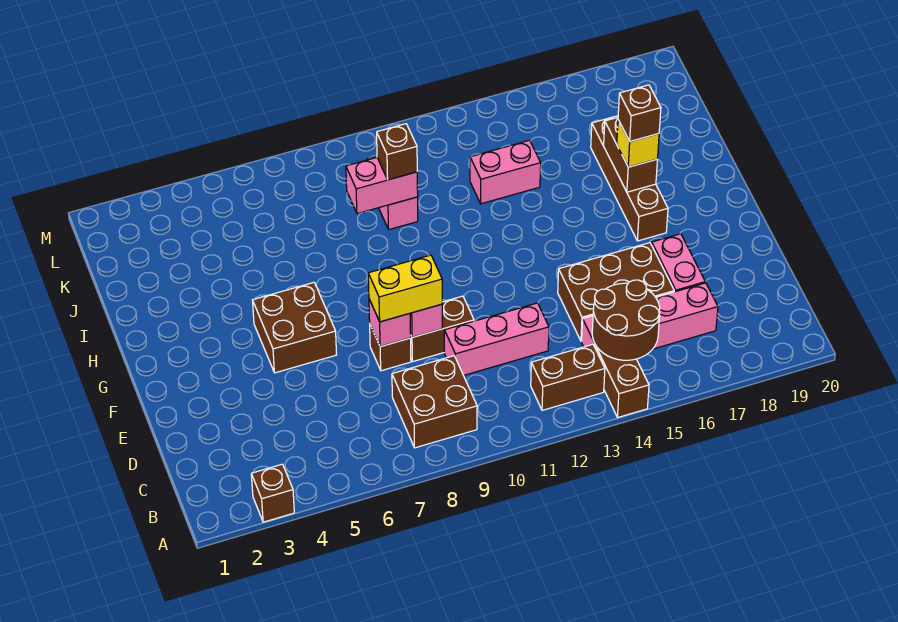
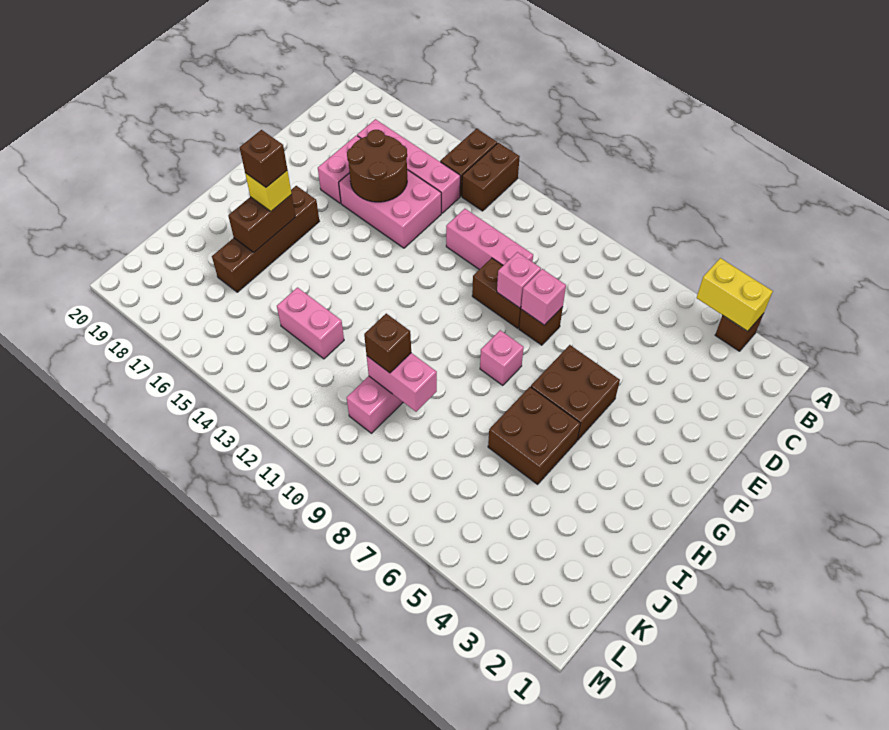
brown 2x2 brick [392,356,477,448] -> brown 2x2 brick moved to [488,387,580,484]
brown 1x2 brick [531,344,605,410] -> brown 1x2 brick turned to [462,143,520,211]
brown 2x2 round brick [592,280,660,360] -> brown 2x2 round brick moved to [347,130,407,202]
brown 2x3 brick [558,243,674,341] -> pink 2x3 brick [339,170,441,248]
yellow 1x2 brick [368,255,442,322] -> yellow 1x2 brick moved to [697,258,773,331]
none -> pink 1x1 brick [480,330,524,385]

